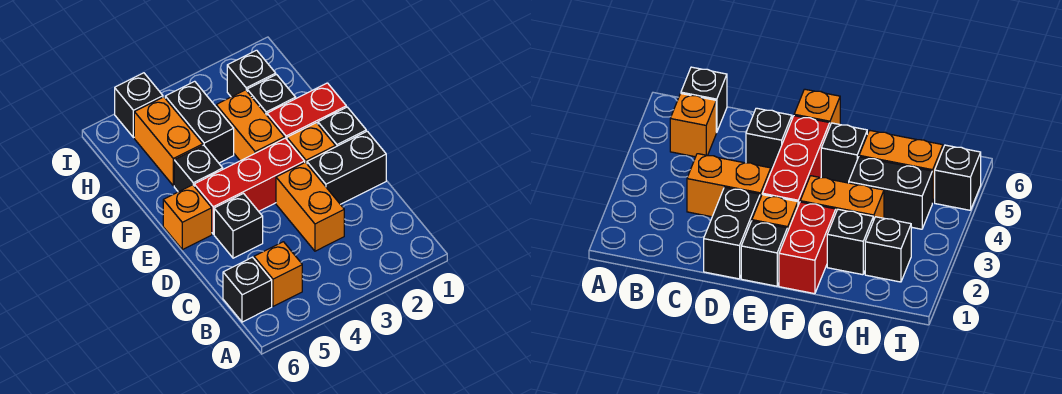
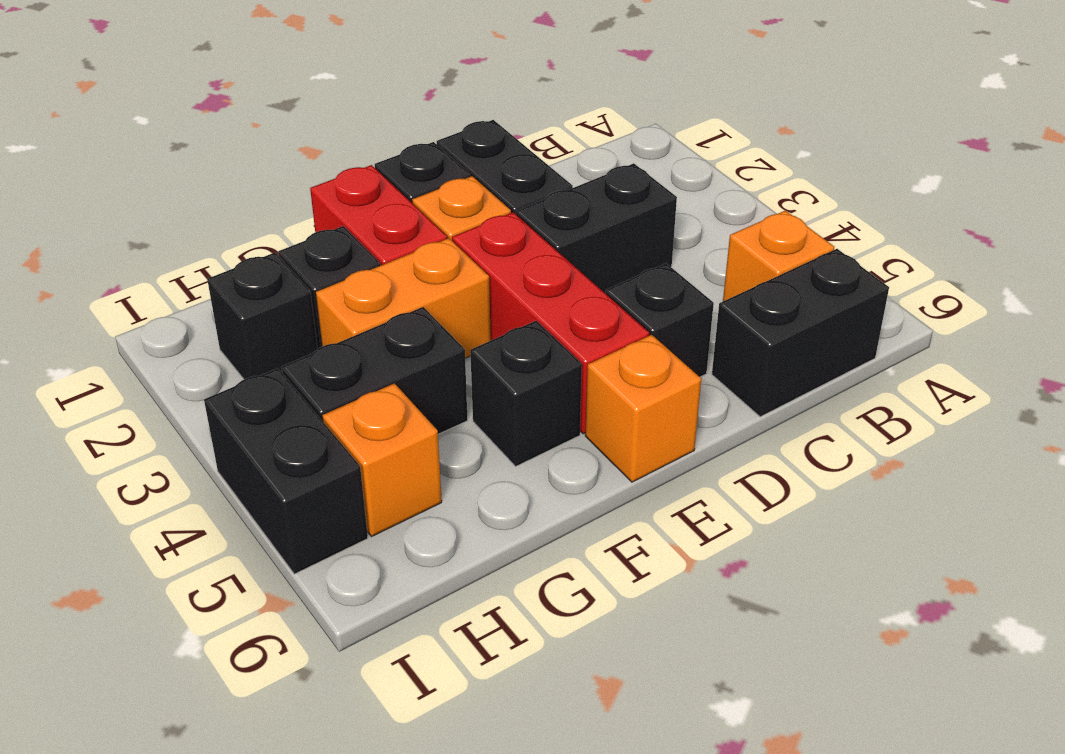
black 1x1 brick [223,257,272,322] -> black 1x2 brick [712,249,889,417]
orange 1x2 brick [276,162,344,251] -> black 1x2 brick [516,163,677,294]
orange 1x2 brick [134,97,203,186] -> orange 1x1 brick [322,383,442,537]
black 1x1 brick [115,73,163,138] -> black 1x2 brick [204,368,368,574]

